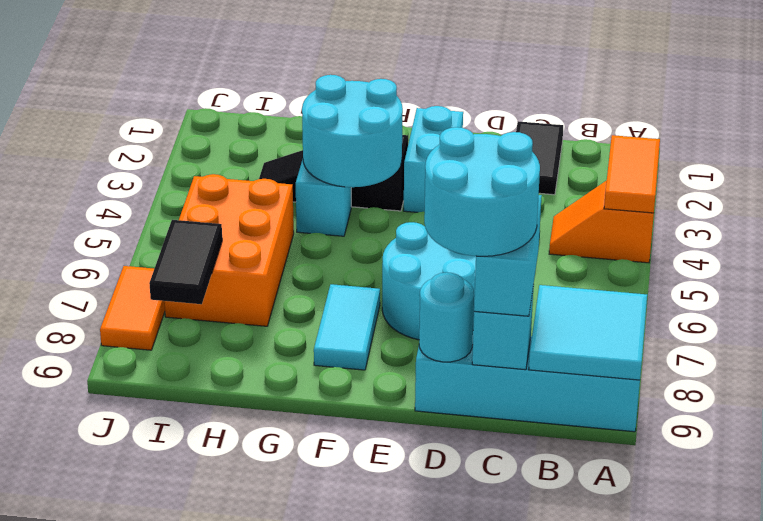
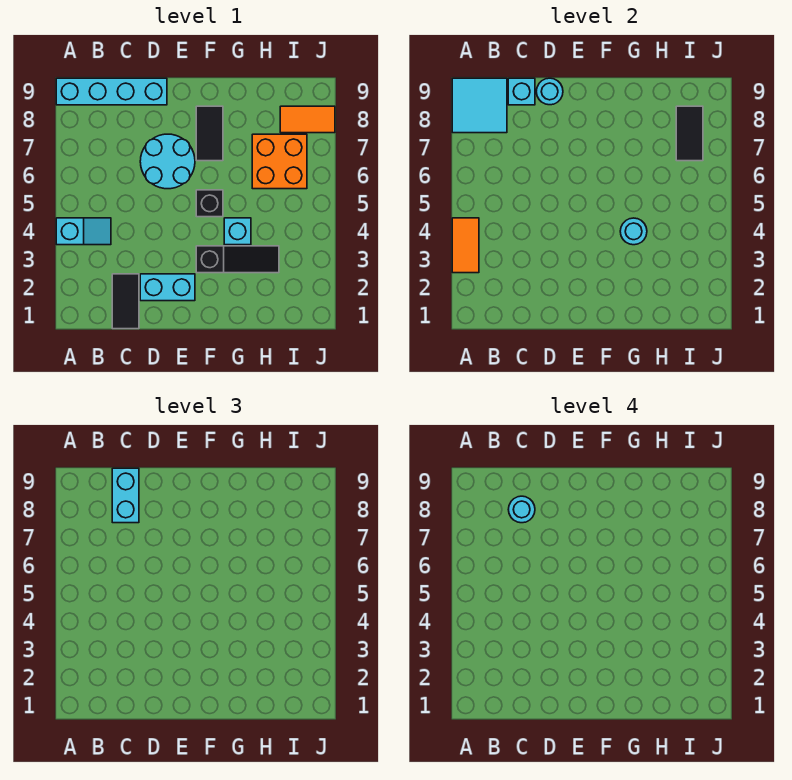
orange 1x2 slope [549,181,654,263] -> cyan 1x2 slope [56,218,111,245]
cyan 2x2 round brick [424,127,540,256] -> cyan 1x1 round brick [508,496,535,523]
cyan 1x2 brick [404,106,463,212] -> cyan 1x2 brick turned to [140,274,195,301]
cyan 2x2 round brick [302,75,403,187] -> cyan 1x1 round brick [620,218,647,245]
none -> black 1x1 brick [196,190,223,217]
cyan 1x2 tile [314,284,380,370] -> black 1x2 tile [196,106,223,161]
orange 2x3 brick [164,174,294,326] -> orange 2x2 brick [252,134,307,189]
orange 1x2 tile [100,266,165,350] -> orange 1x2 tile turned to [280,106,335,133]

